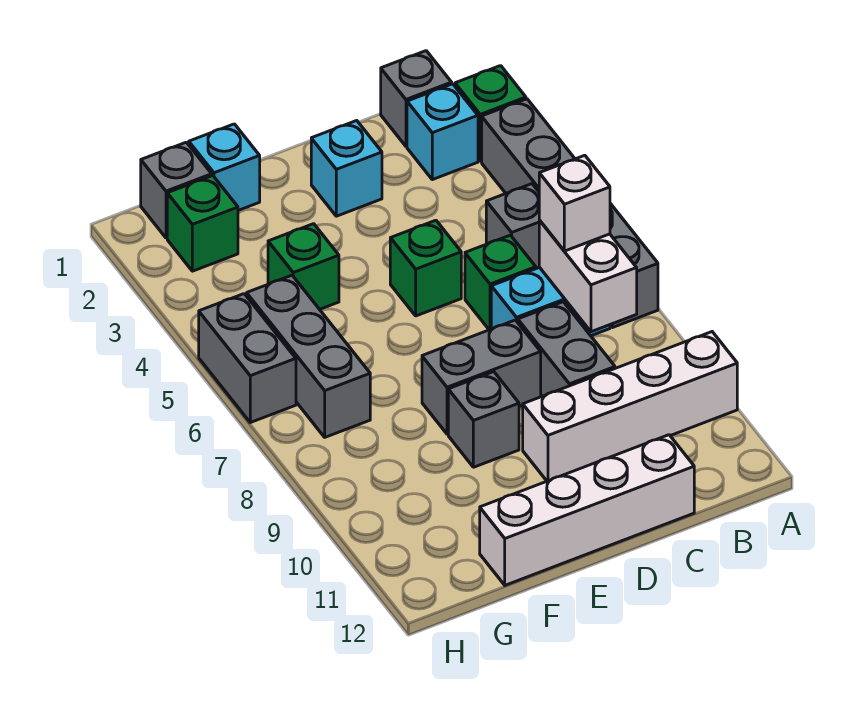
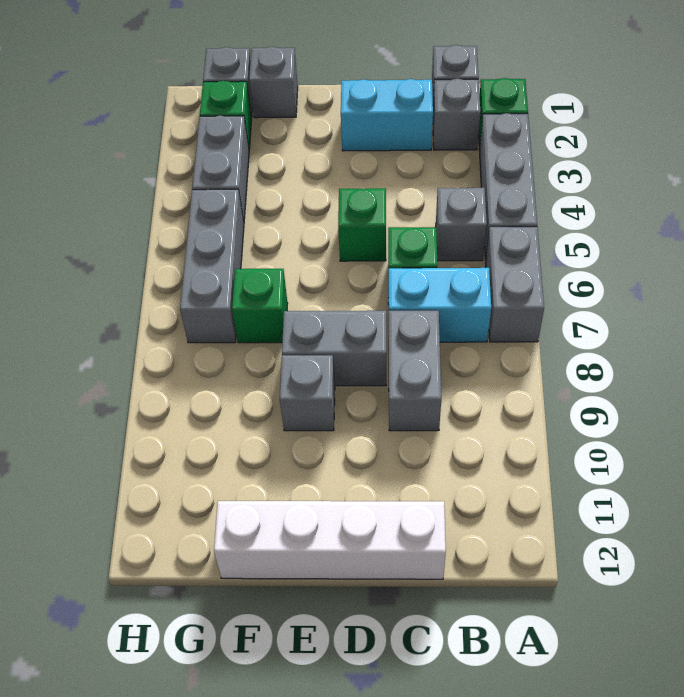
white 1x4 brick [523,332,737,481] -> none
cyan 1x1 brick [407,84,478,180] -> grey 1x1 brick [433,79,480,150]
white 1x2 brick [539,220,637,332] -> none
white 1x1 brick [539,155,610,251] -> none
cyan 1x1 brick [311,121,382,216] -> cyan 1x2 brick [341,79,433,151]
cyan 1x1 brick [189,124,260,210] -> grey 1x1 brick [249,47,298,118]
green 1x1 brick [268,224,339,309] -> green 1x1 brick moved to [232,269,288,343]
grey 1x2 brick [199,294,296,423] -> grey 1x2 brick moved to [192,116,249,222]

